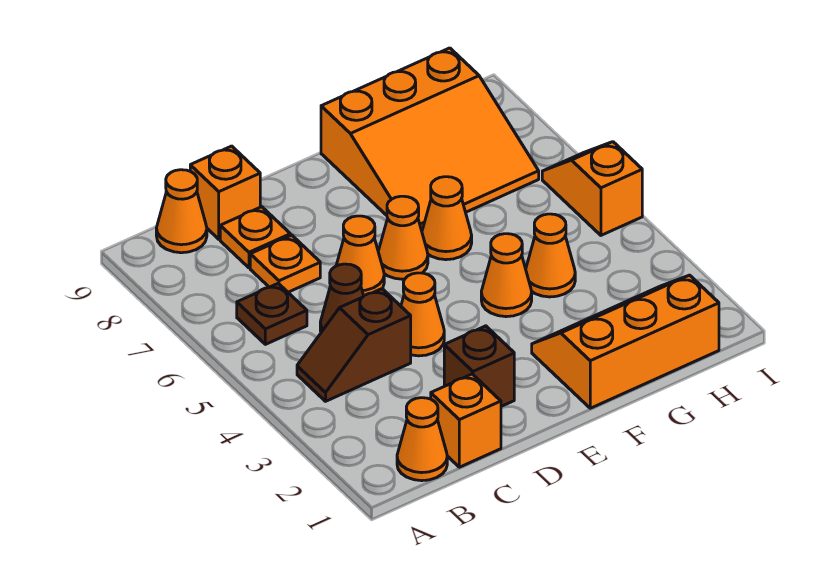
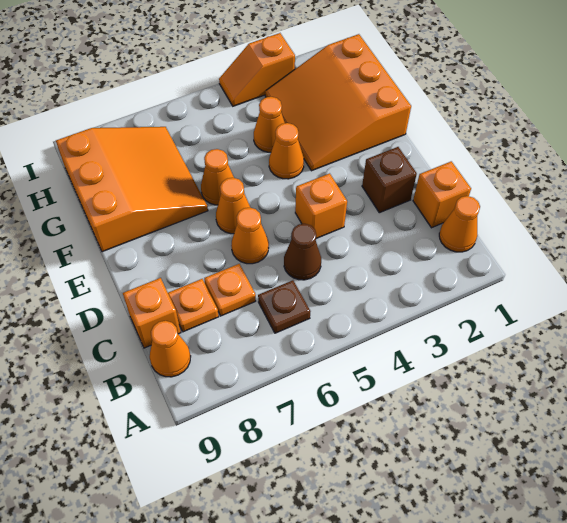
brown 1x2 slope [297,289,411,401] -> none
orange 1x1 cone [401,273,444,356] -> orange 1x1 brick [295,173,347,238]
orange 2x3 slope [532,275,719,408] -> orange 3x3 slope [265,34,411,171]
orange 1x2 slope [542,142,642,235] -> orange 1x2 slope moved to [219,33,295,106]

